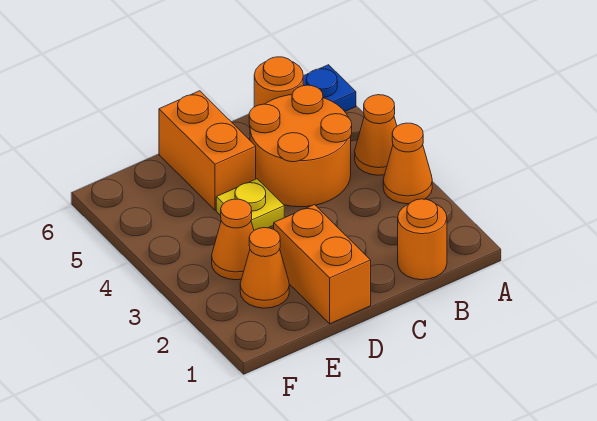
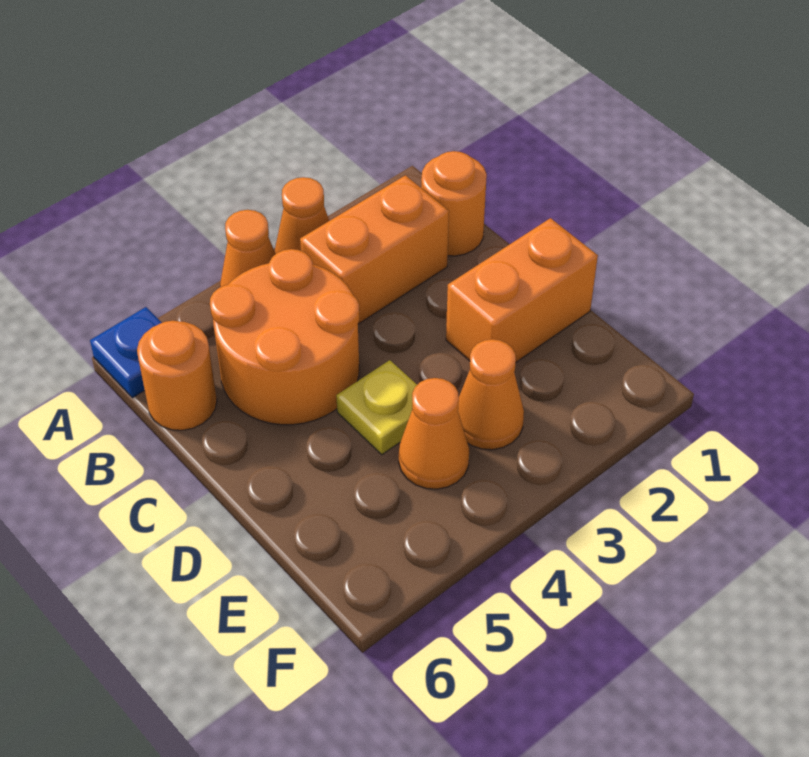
orange 1x2 brick [159,91,256,210] -> orange 1x2 brick moved to [300,175,449,324]
orange 1x1 cone [240,228,289,308] -> orange 1x1 cone moved to [399,378,469,489]

